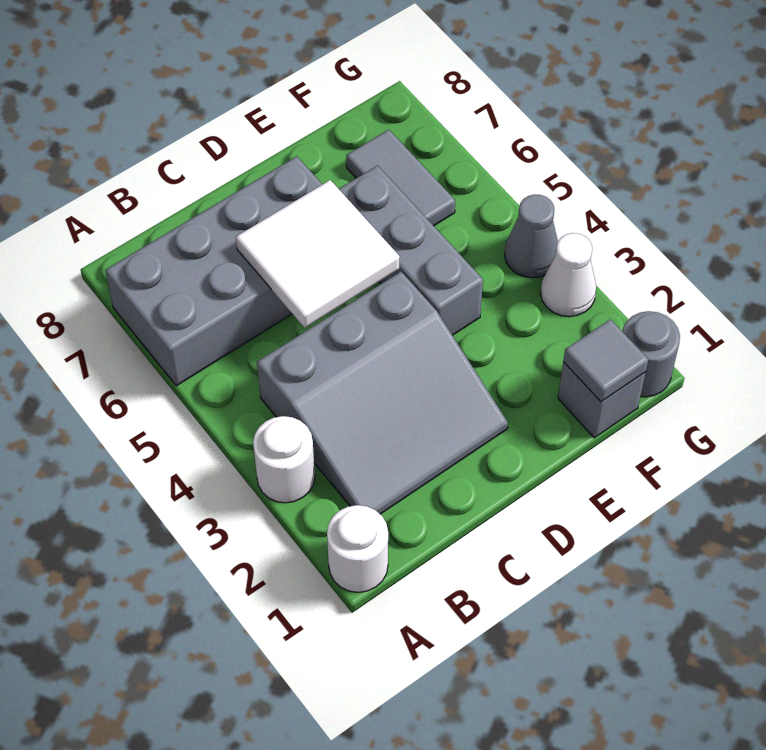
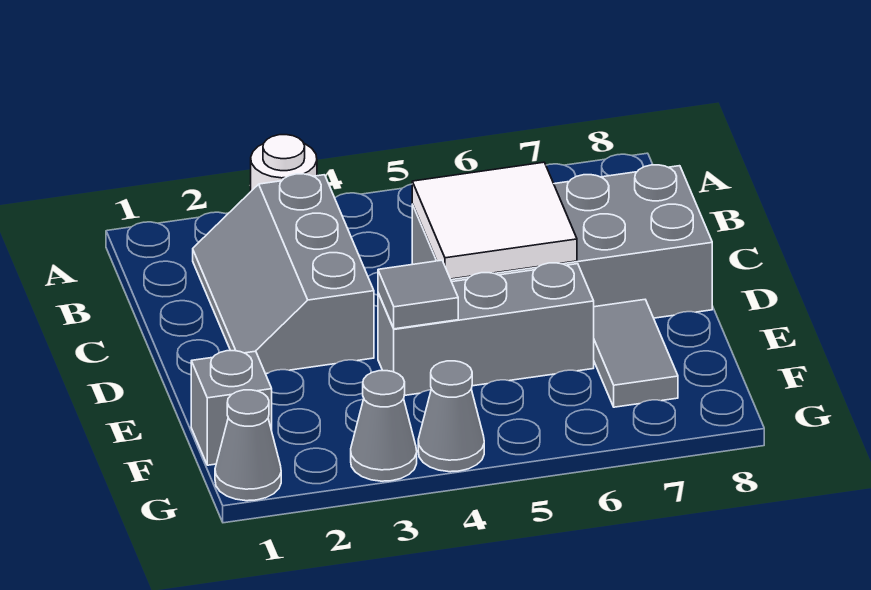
white 1x1 round brick [327,505,388,592] -> none
grey 2x4 brick [105,156,322,386] -> grey 2x4 brick turned to [412,165,712,318]
grey 3x3 slope [257,272,508,514] -> grey 2x3 slope [193,174,374,374]
grey 1x1 tile [563,319,648,402] -> grey 1x1 tile moved to [378,260,458,329]
grey 1x2 tile [346,130,455,226] -> grey 1x2 tile turned to [594,300,678,407]
grey 1x1 round brick [622,311,680,397] -> grey 1x1 cone [215,390,281,501]
white 1x1 cone [541,233,596,317] -> grey 1x1 cone [351,371,417,481]

